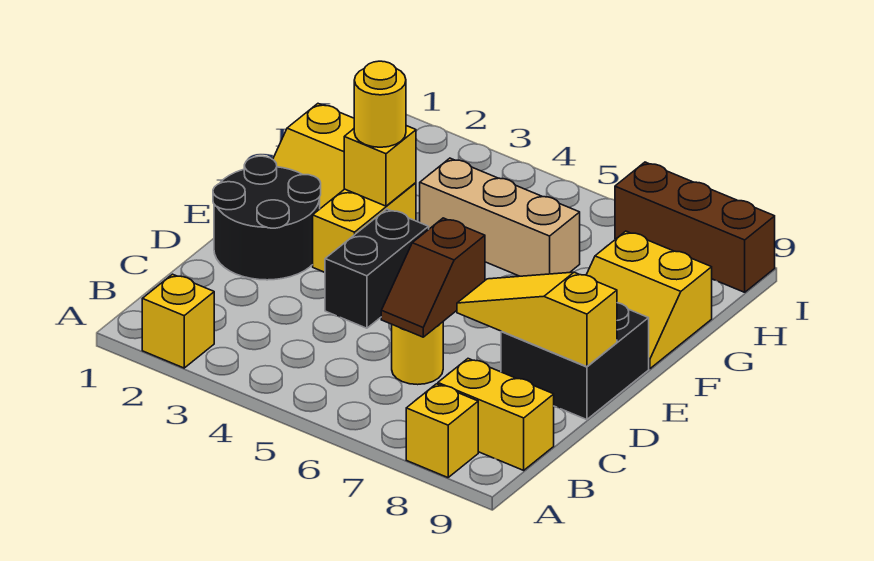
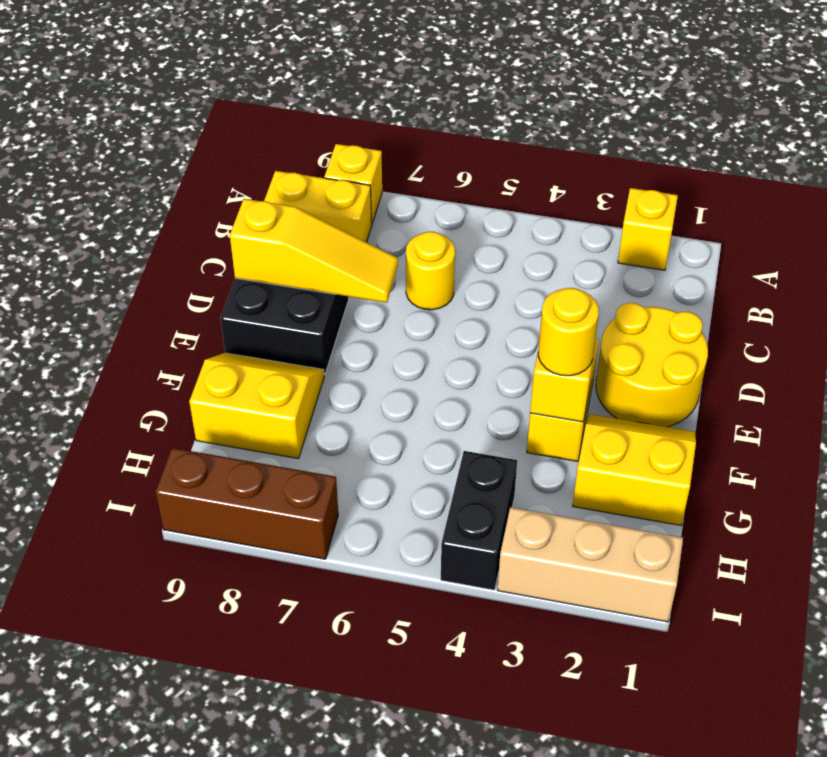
brown 1x2 slope [381,218,485,337] -> none
black 2x2 round brick [213,156,321,280] -> yellow 2x2 round brick [596,303,708,427]
black 1x2 brick [325,209,429,328] -> black 1x2 brick moved to [441,451,517,590]
tan 1x3 brick [420,158,580,276] -> tan 1x3 brick moved to [497,507,683,622]

